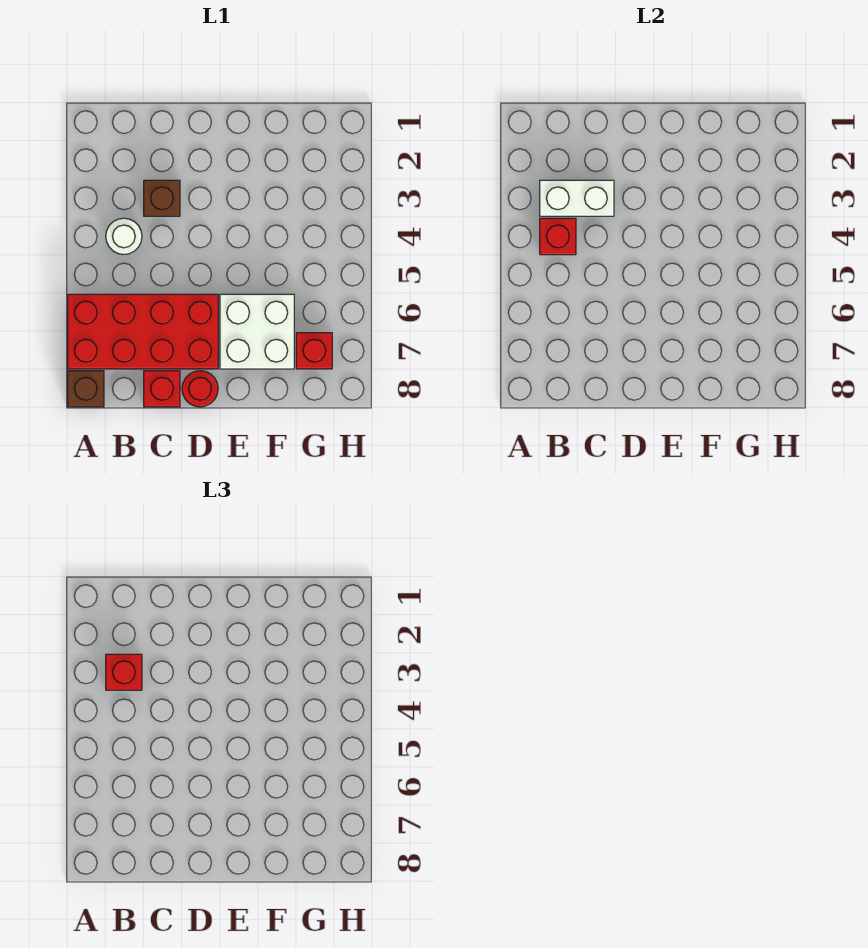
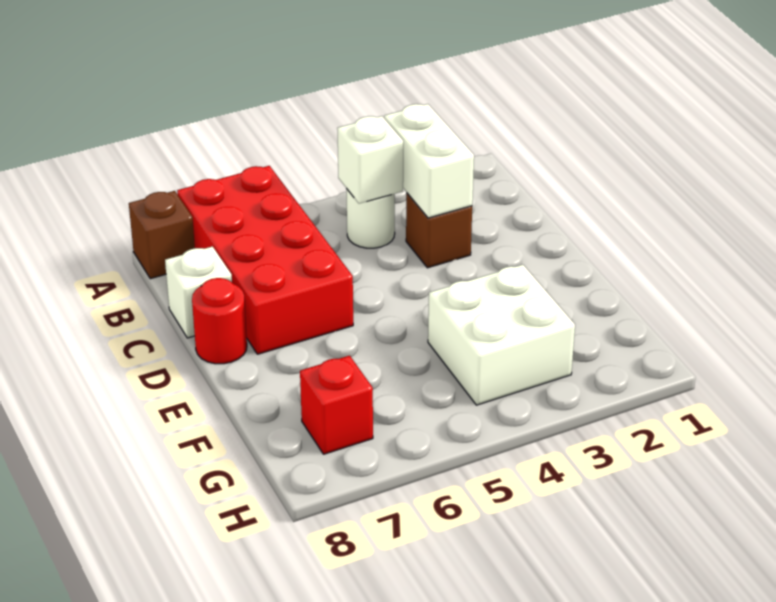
red 1x1 brick [106,654,142,690] -> none
red 1x1 brick [540,218,576,255] -> white 1x1 brick [337,116,403,204]
red 1x1 brick [144,371,180,407] -> white 1x1 brick [165,247,232,338]
white 2x2 brick [220,294,294,369] -> white 2x2 brick moved to [428,265,575,405]

